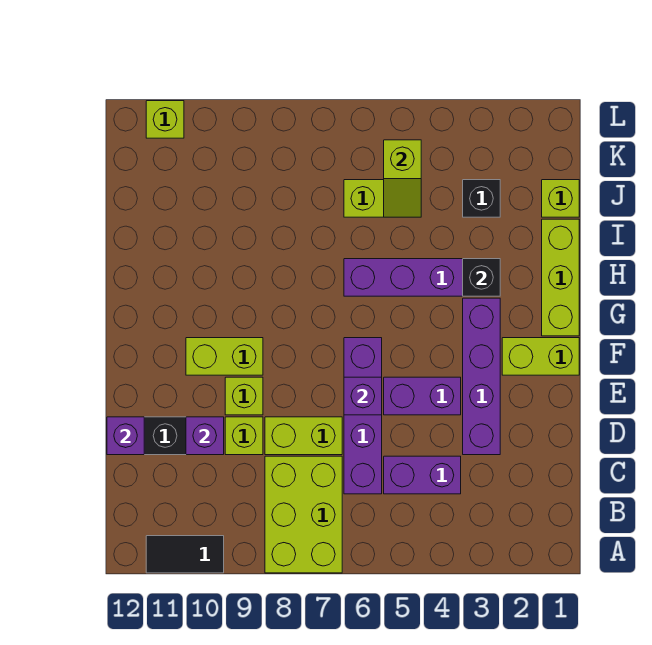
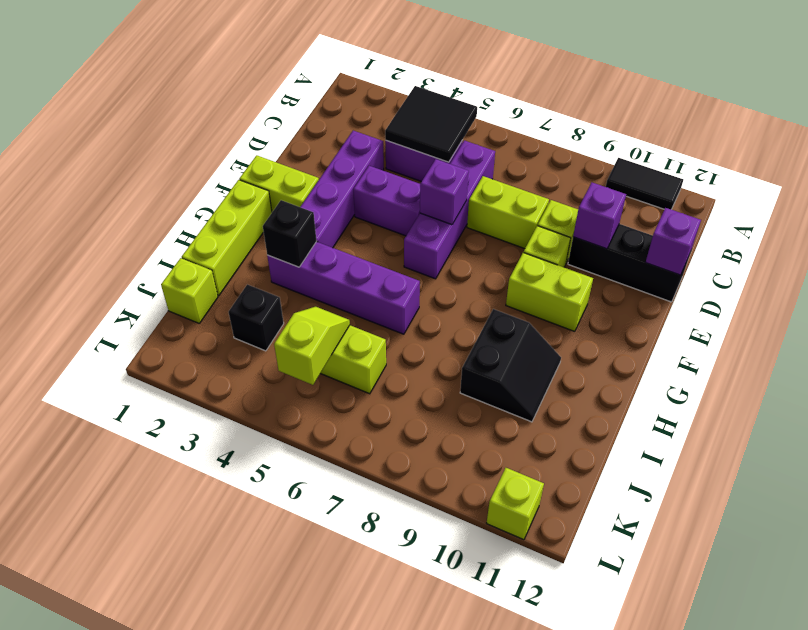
lime 2x3 brick [265,456,342,573] -> none
none -> black 2x2 tile [385,86,477,162]
none -> black 2x2 slope [460,309,561,422]

